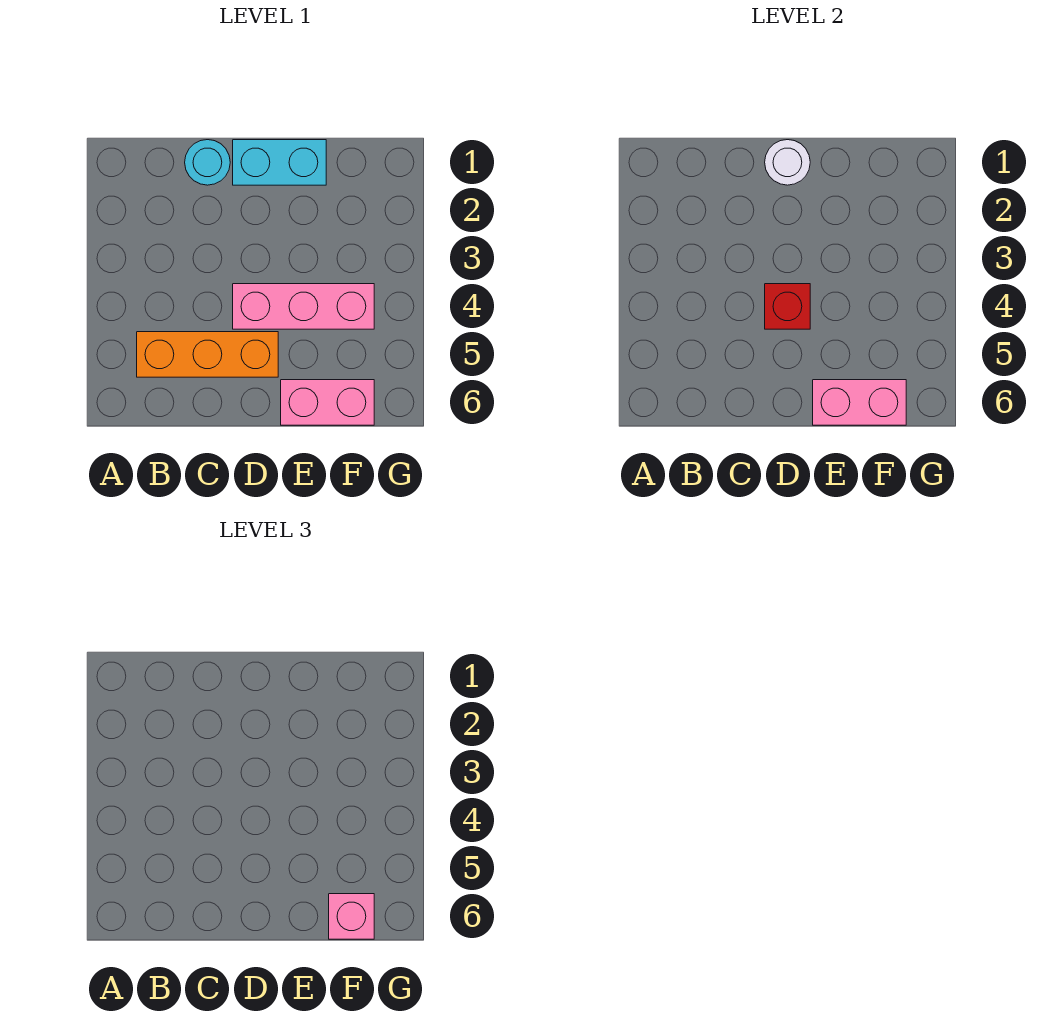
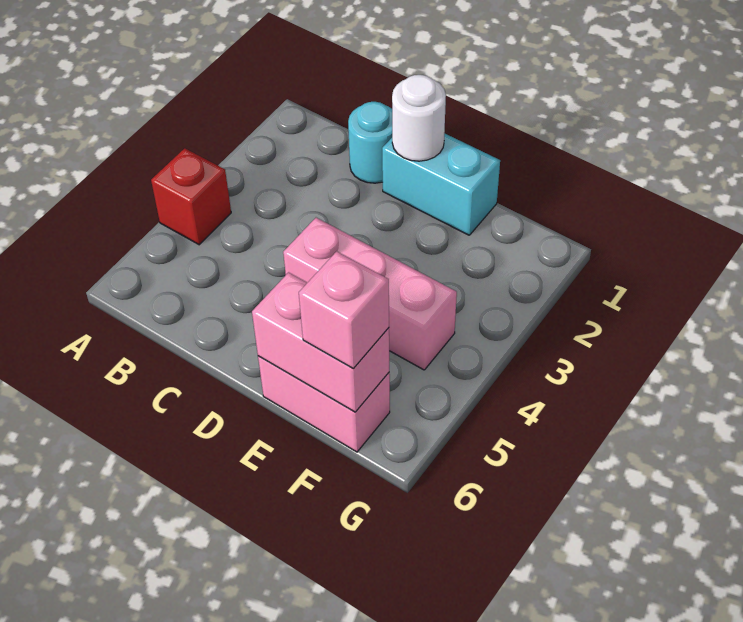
orange 1x3 brick [137,332,278,377] -> none
red 1x1 brick [765,284,810,329] -> red 1x1 brick moved to [151,148,231,245]

